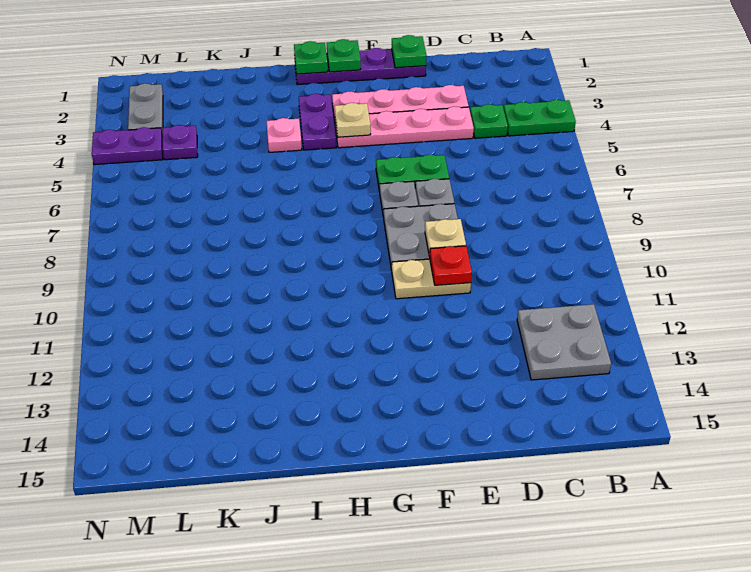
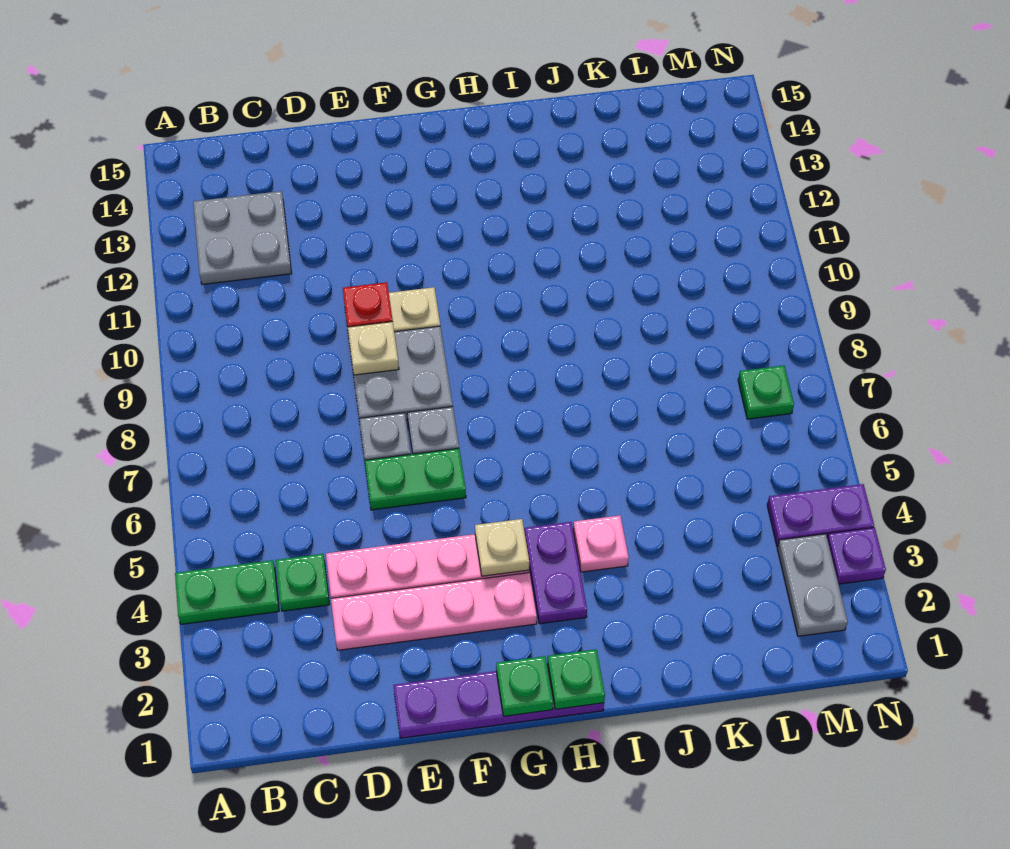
green 1x1 plate [392,35,427,68] -> green 1x1 plate moved to [738,366,794,419]
purple 1x1 plate [162,125,198,160] -> purple 1x1 plate moved to [827,528,886,584]

